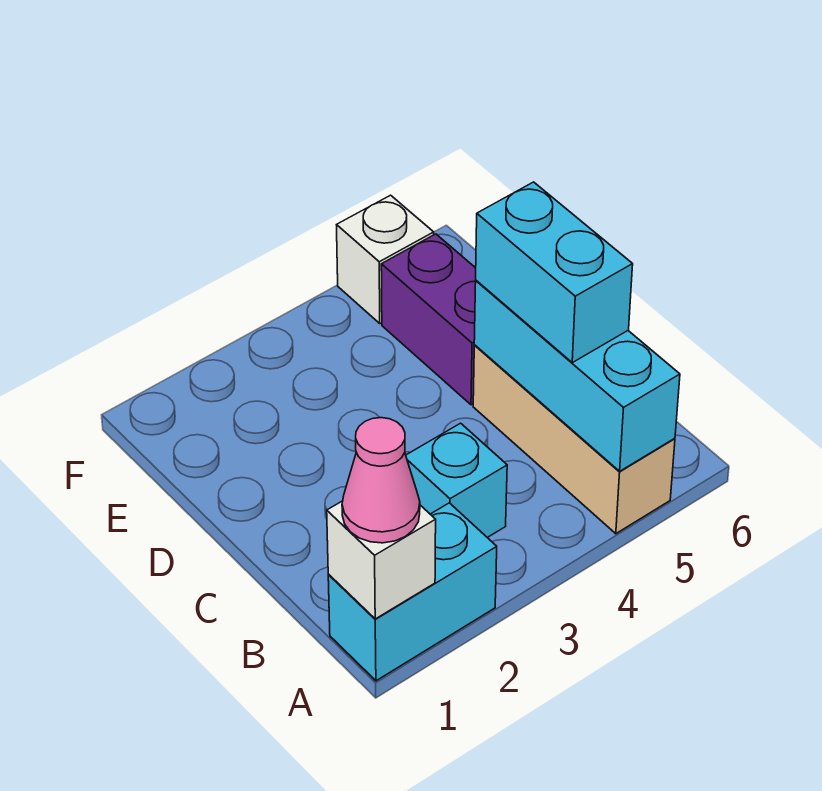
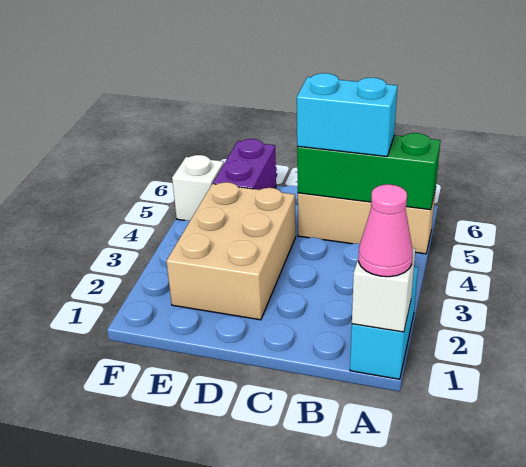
cyan 1x3 brick [474,281,680,471] -> green 1x3 brick [297,133,440,210]
cyan 1x1 brick [406,423,507,537] -> none
none -> tan 2x3 brick [166,182,296,320]
purple 1x2 brick [381,234,476,405] -> purple 1x2 brick turned to [213,139,276,190]

